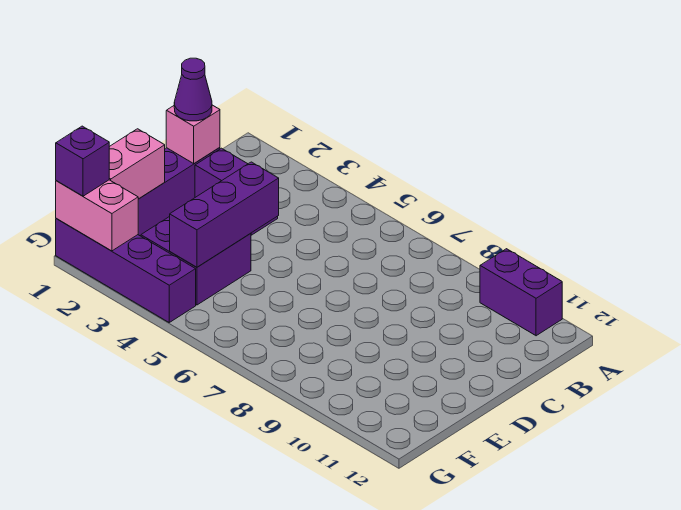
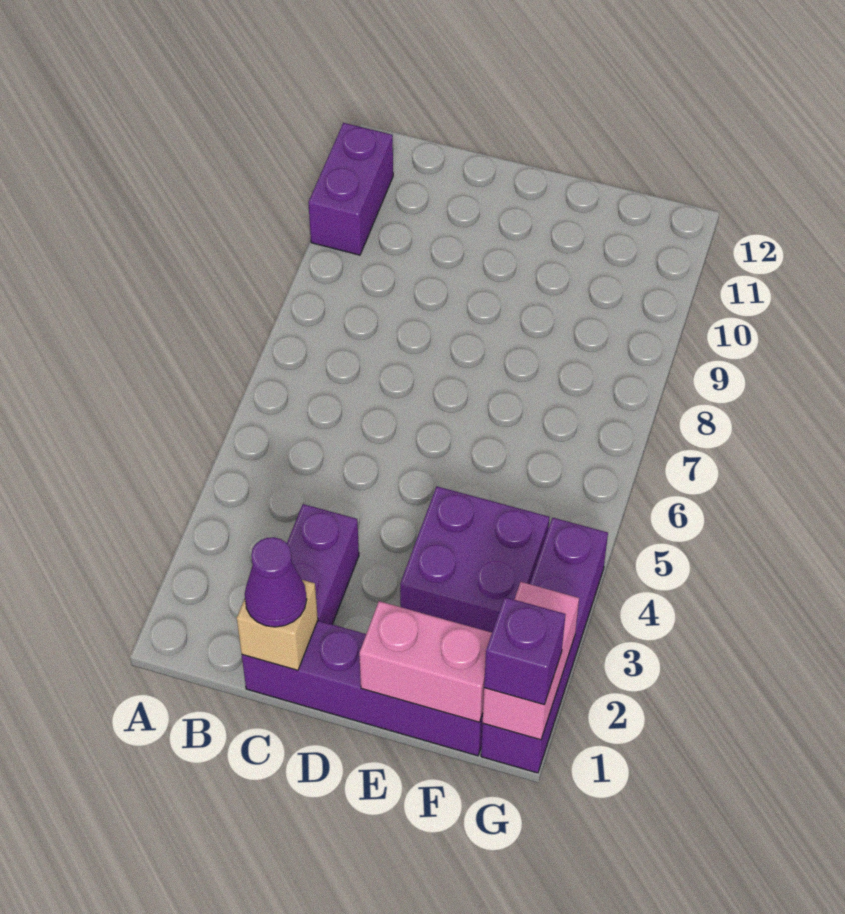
pink 1x1 brick [166,105,220,163] -> tan 1x1 brick [237,580,318,670]
purple 1x3 brick [170,162,279,267] -> none

